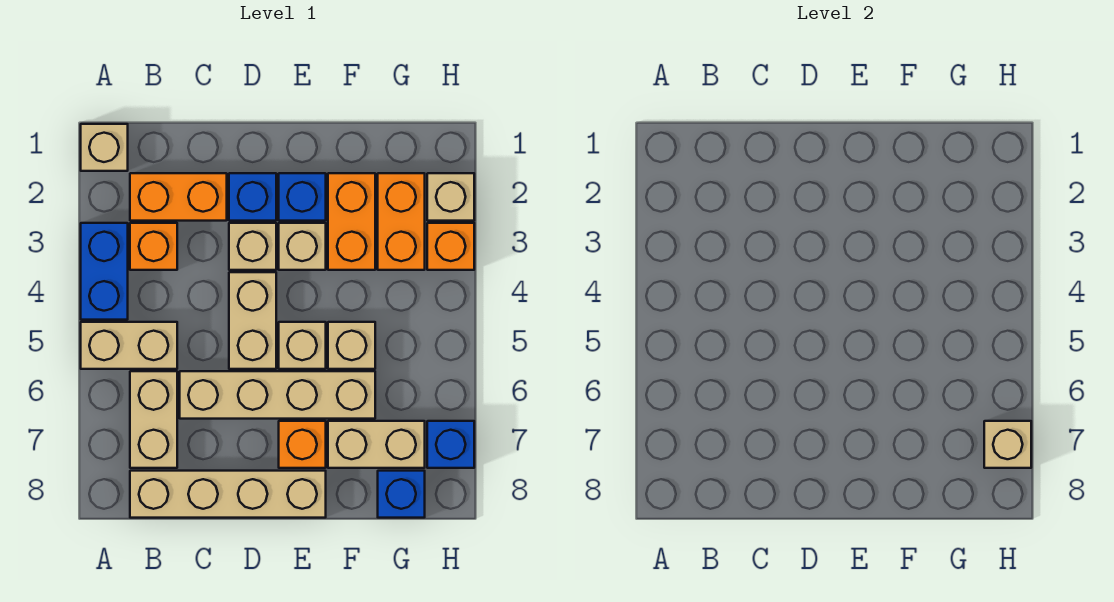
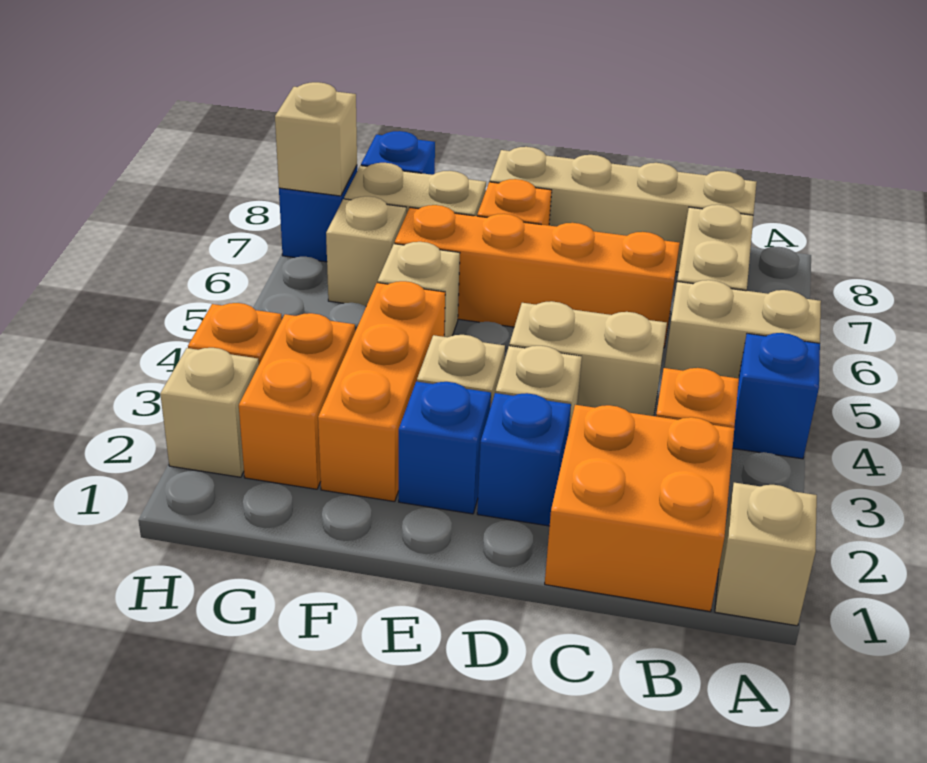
blue 1x2 brick [81,223,128,320] -> blue 1x1 brick [733,333,820,459]
orange 1x2 brick [130,173,227,221] -> orange 2x2 brick [545,405,734,611]
tan 1x4 brick [180,371,375,419] -> orange 1x4 brick [395,205,680,347]
tan 1x2 brick [229,272,276,369] -> tan 1x2 brick turned to [509,301,667,416]
tan 1x1 brick [279,322,326,369] -> tan 1x1 brick moved to [326,196,406,306]
orange 1x2 brick [328,173,375,270] -> orange 1x3 brick [318,281,445,502]

